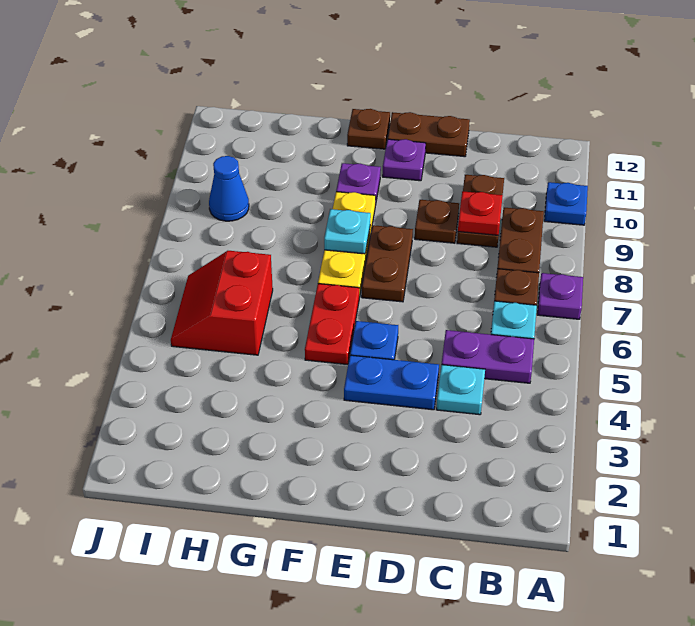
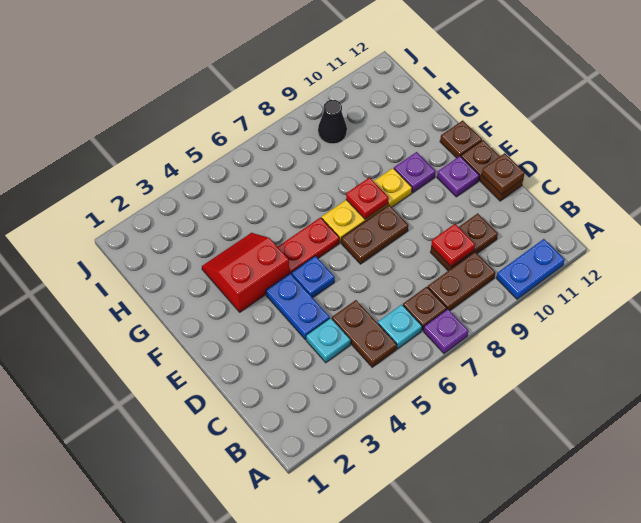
blue 1x1 plate [544,182,588,225] -> blue 1x2 plate [497,239,565,299]
purple 1x2 plate [442,330,534,383] -> brown 1x2 plate [332,300,397,367]
brown 1x1 plate [415,200,459,243] -> brown 1x1 plate moved to [482,153,525,194]
cyan 1x1 plate [324,209,371,254] -> red 1x1 plate [346,178,389,219]
red 2x2 slope [171,251,273,355] -> red 2x2 slope moved to [202,233,289,312]
blue 1x1 cone [209,156,249,221] -> black 1x1 cone [318,100,347,144]

